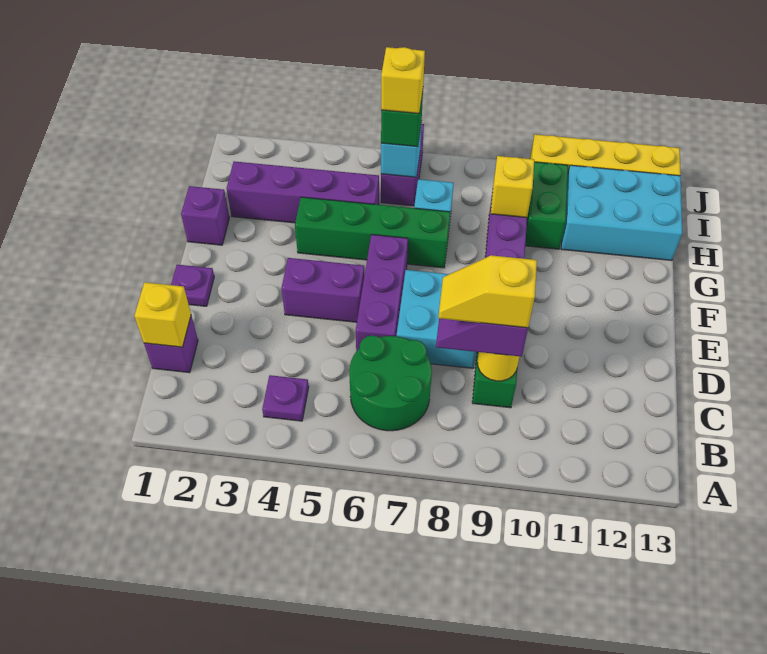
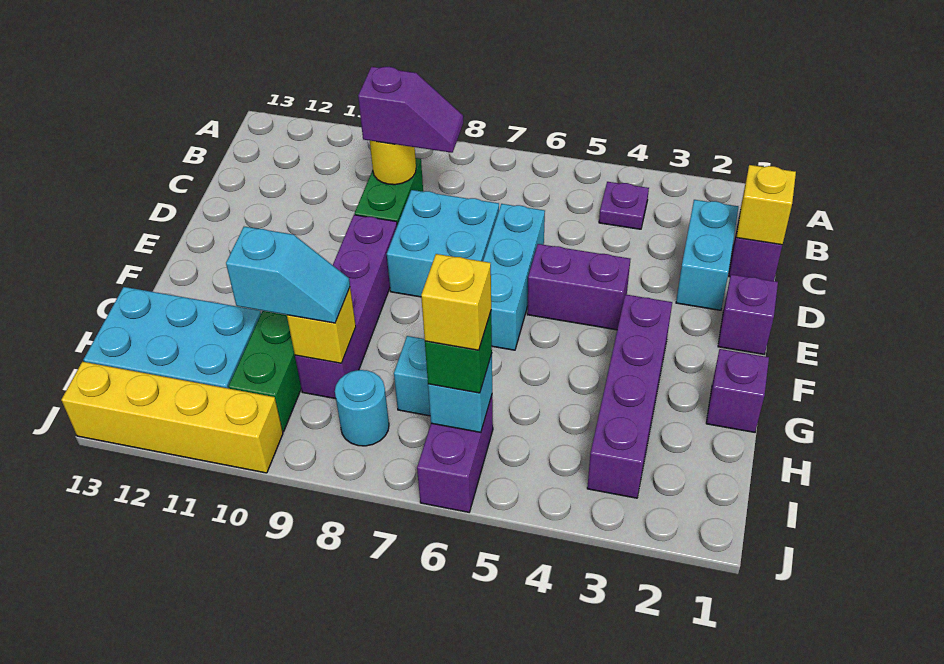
green 2x2 round brick [349,335,432,431] -> none
none -> cyan 1x2 brick [676,200,738,310]
yellow 1x2 slope [438,255,537,328] -> none
purple 1x3 brick [356,235,408,351] -> cyan 1x3 brick [483,204,545,350]
purple 1x1 plate [171,265,214,306] -> purple 1x1 brick [718,274,778,354]
green 1x4 brick [295,197,450,268] -> none
purple 1x4 brick [227,161,379,223] -> purple 1x4 brick turned to [587,294,672,498]
none -> cyan 1x2 slope [226,227,350,323]
none -> cyan 1x1 round brick [335,370,389,446]

